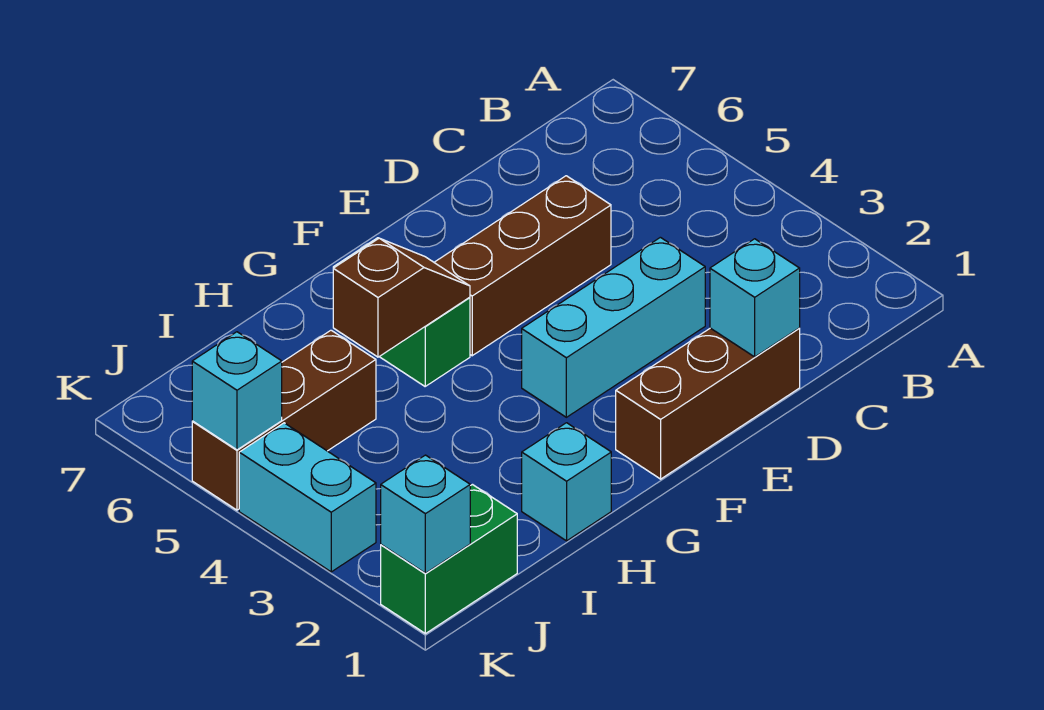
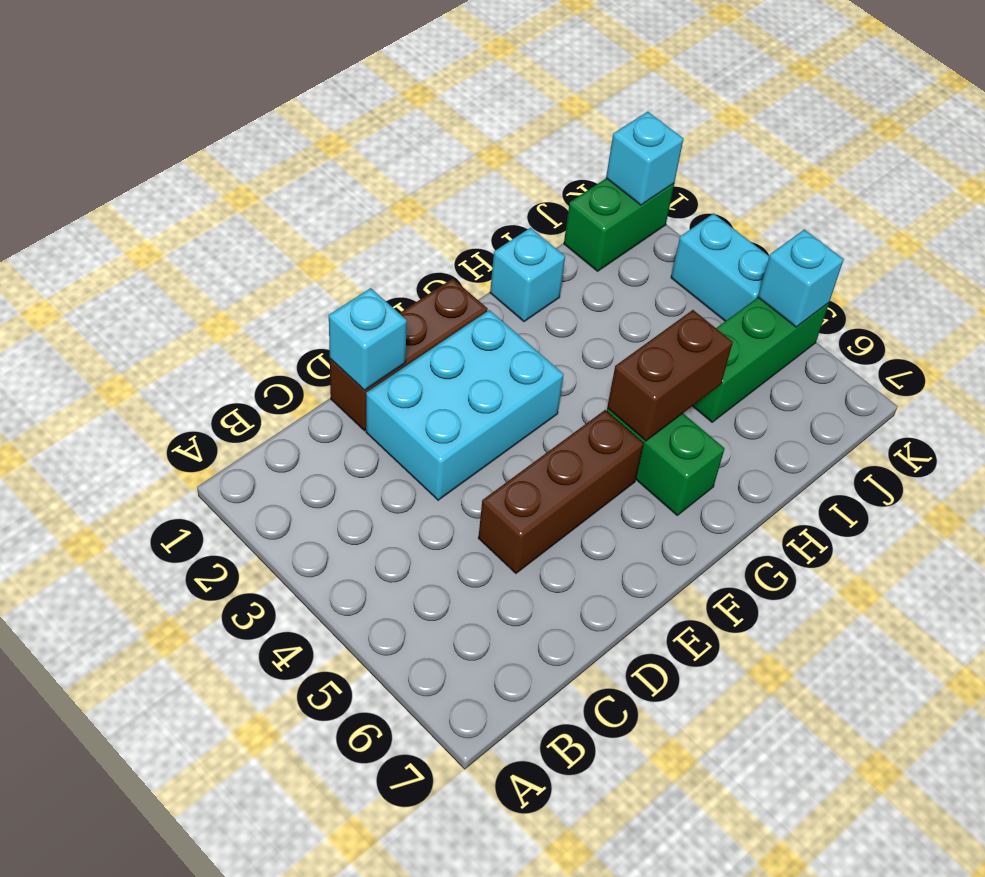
cyan 1x3 brick [522,237,705,417] -> cyan 2x3 brick [366,310,564,500]
brown 1x2 slope [333,238,470,357] -> brown 1x2 brick [607,310,733,441]
brown 1x3 brick [192,330,376,510] -> green 1x3 brick [693,298,829,422]

